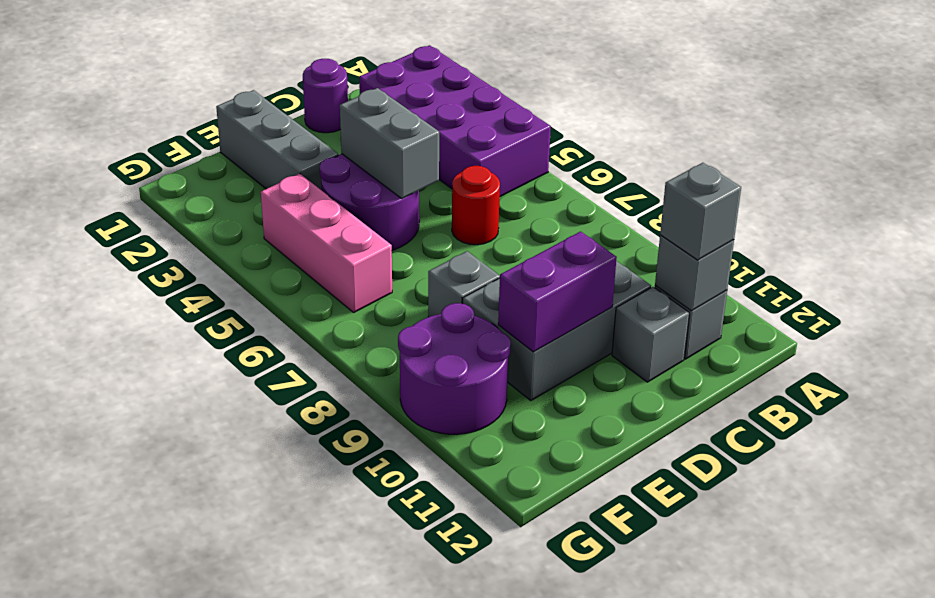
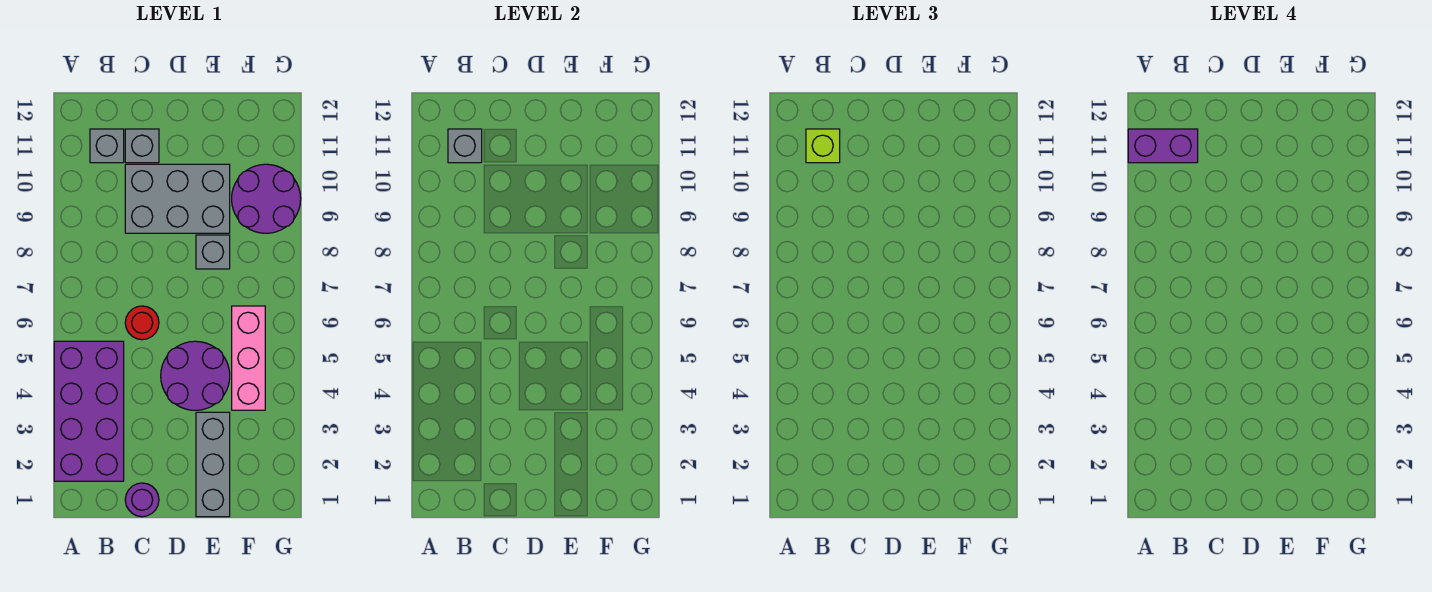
grey 1x1 brick [660,163,741,260] -> lime 1x1 brick [806,129,840,163]
grey 1x2 brick [340,88,439,199] -> none
purple 1x2 brick [498,232,617,352] -> purple 1x2 brick moved to [1128,129,1198,163]

